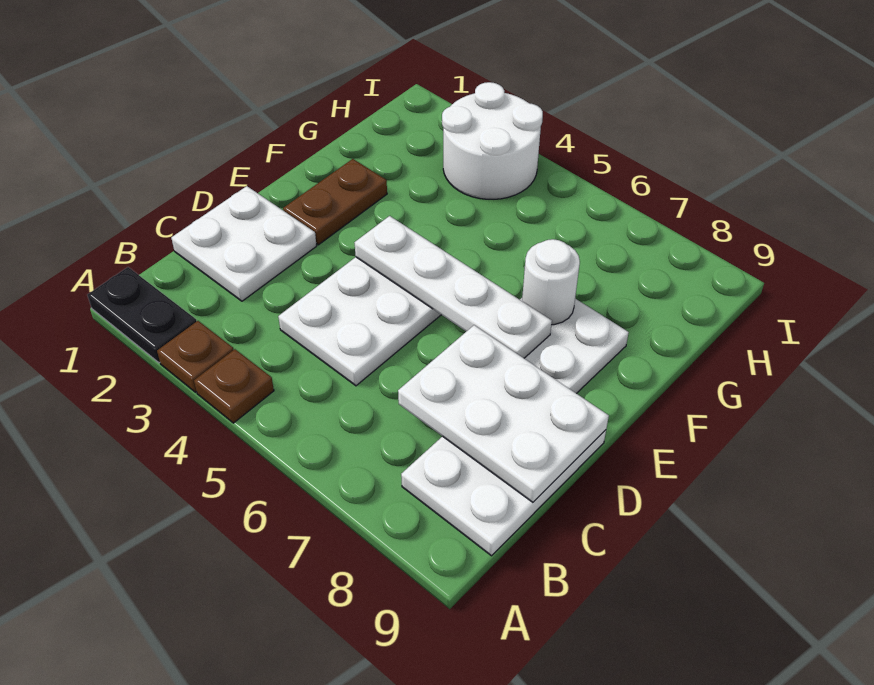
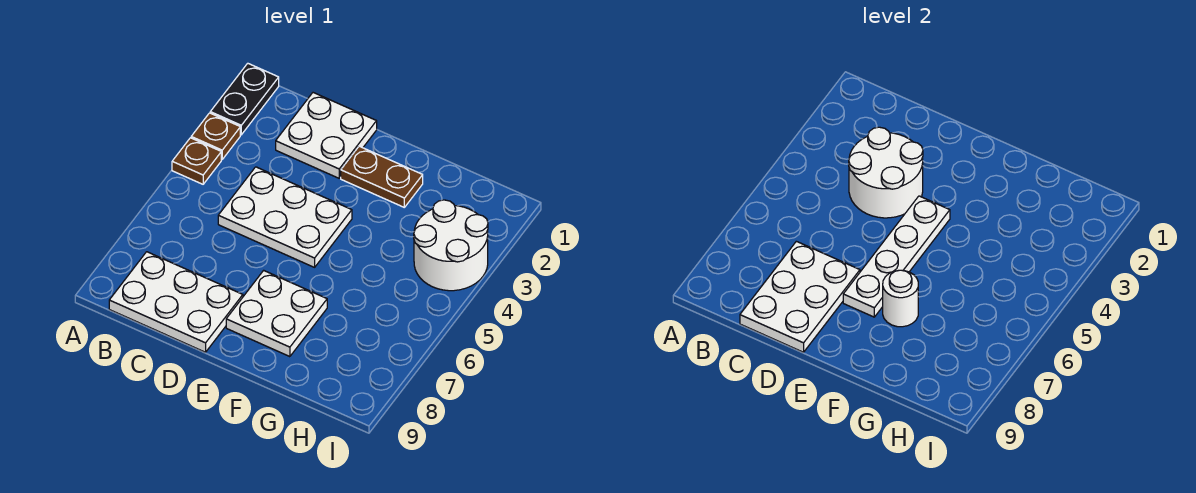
none -> white 2x2 round brick [849,127,923,218]

